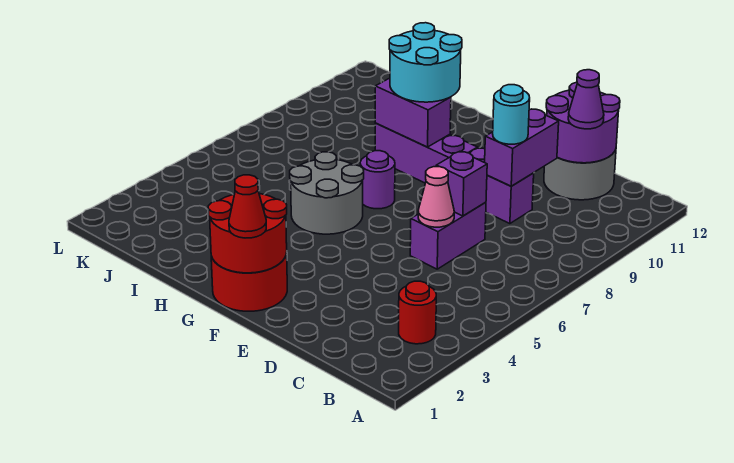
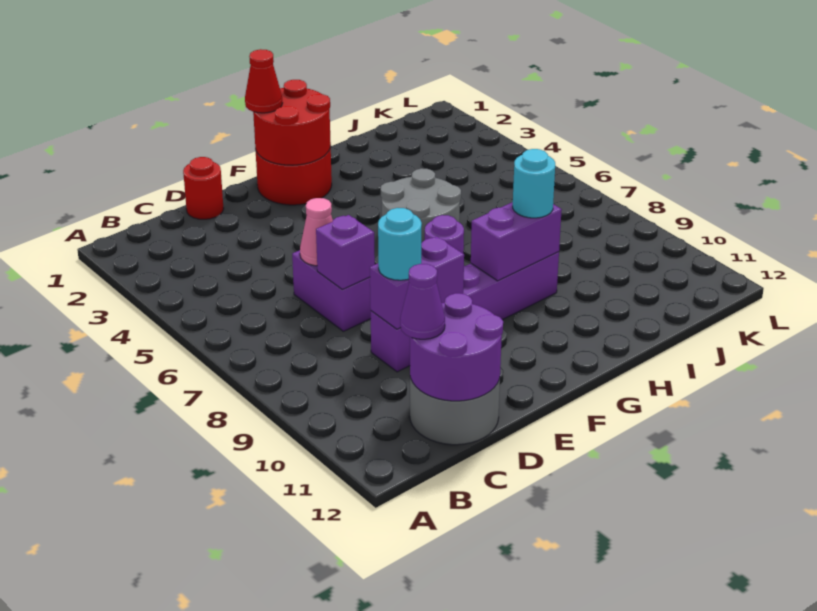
red 1x1 round brick [399,281,436,344] -> red 1x1 round brick moved to [183,157,224,219]
purple 1x2 brick [485,109,559,186] -> purple 1x2 brick turned to [370,237,464,329]
cyan 2x2 round brick [389,23,462,102] -> cyan 1x1 round brick [513,149,555,218]

